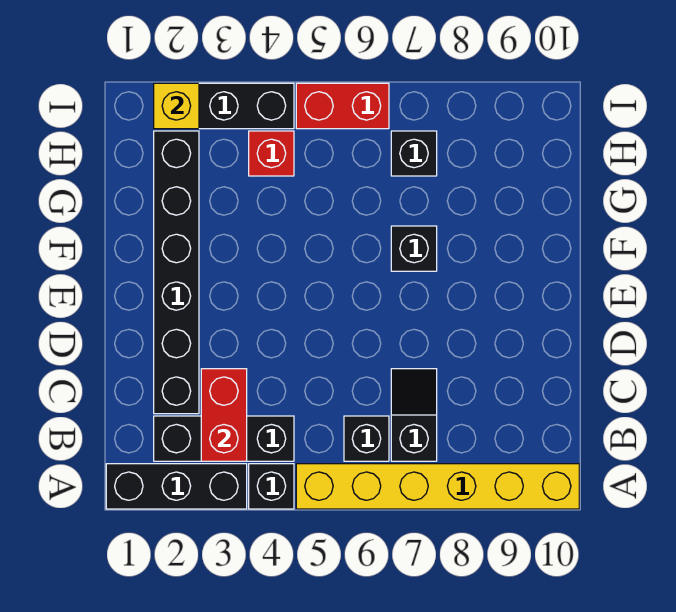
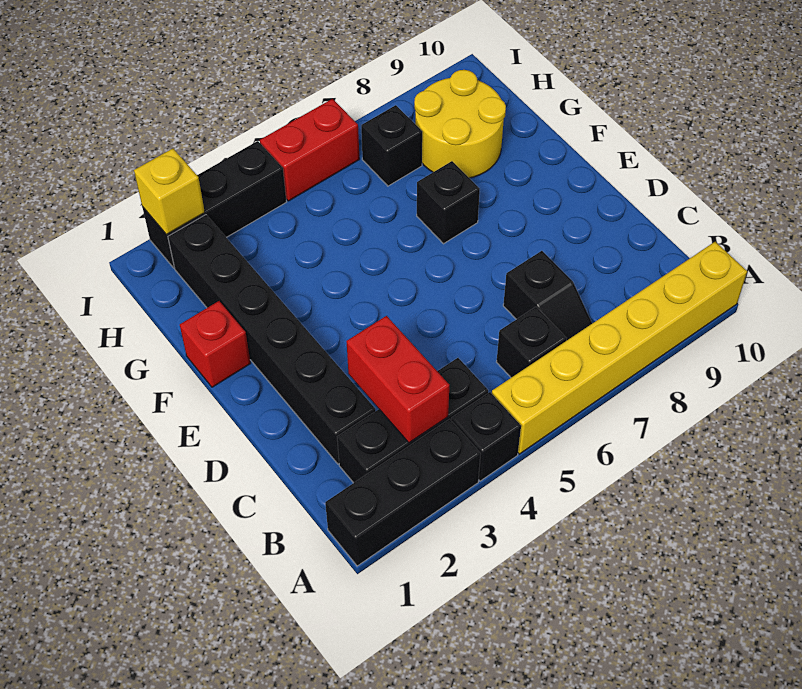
black 1x2 slope [391,369,437,461] -> black 1x2 slope turned to [503,251,592,341]
none -> yellow 2x2 round brick [414,70,506,178]
red 1x1 brick [249,131,294,176] -> red 1x1 brick moved to [180,301,251,387]

